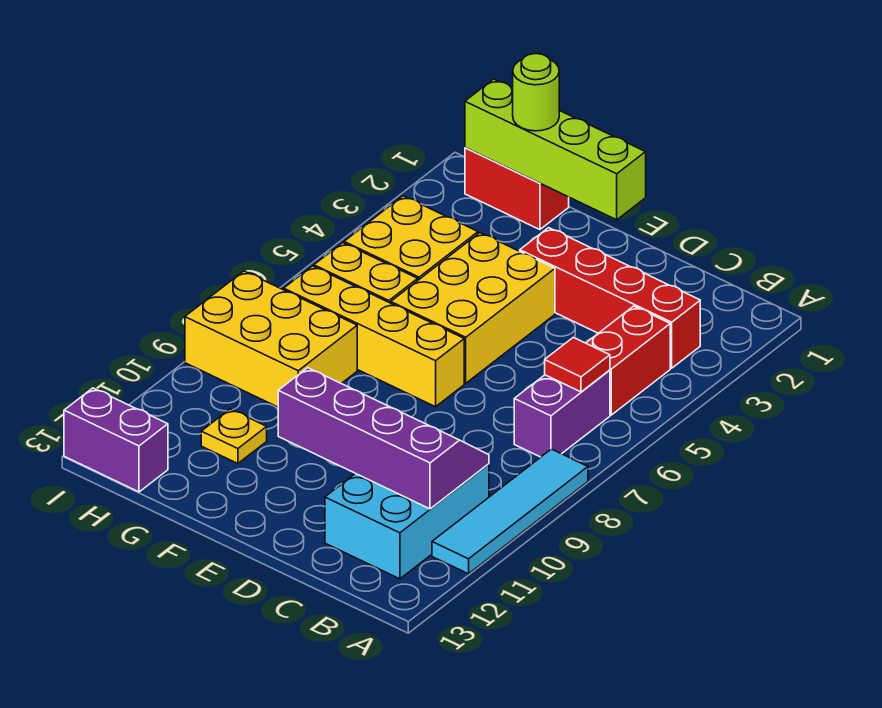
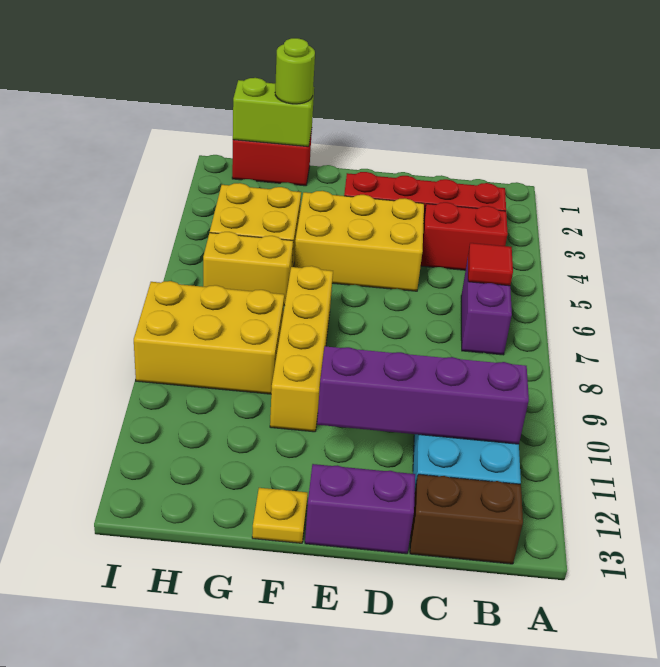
cyan 1x4 tile [432,449,588,574] -> none
red 1x2 brick [586,306,670,415] -> red 1x2 brick turned to [421,202,508,270]
none -> brown 1x2 brick [410,474,523,564]
lime 1x4 brick [465,79,646,220] -> lime 1x2 brick [233,78,314,147]
yellow 2x3 brick [391,233,555,383] -> yellow 2x3 brick turned to [294,191,424,291]
yellow 1x4 brick [284,266,464,407] -> yellow 1x4 brick turned to [270,266,333,432]
yellow 1x1 plate [201,409,267,464] -> yellow 1x1 plate moved to [252,488,308,543]
purple 1x2 brick [64,388,168,492] -> purple 1x2 brick moved to [305,464,415,554]

